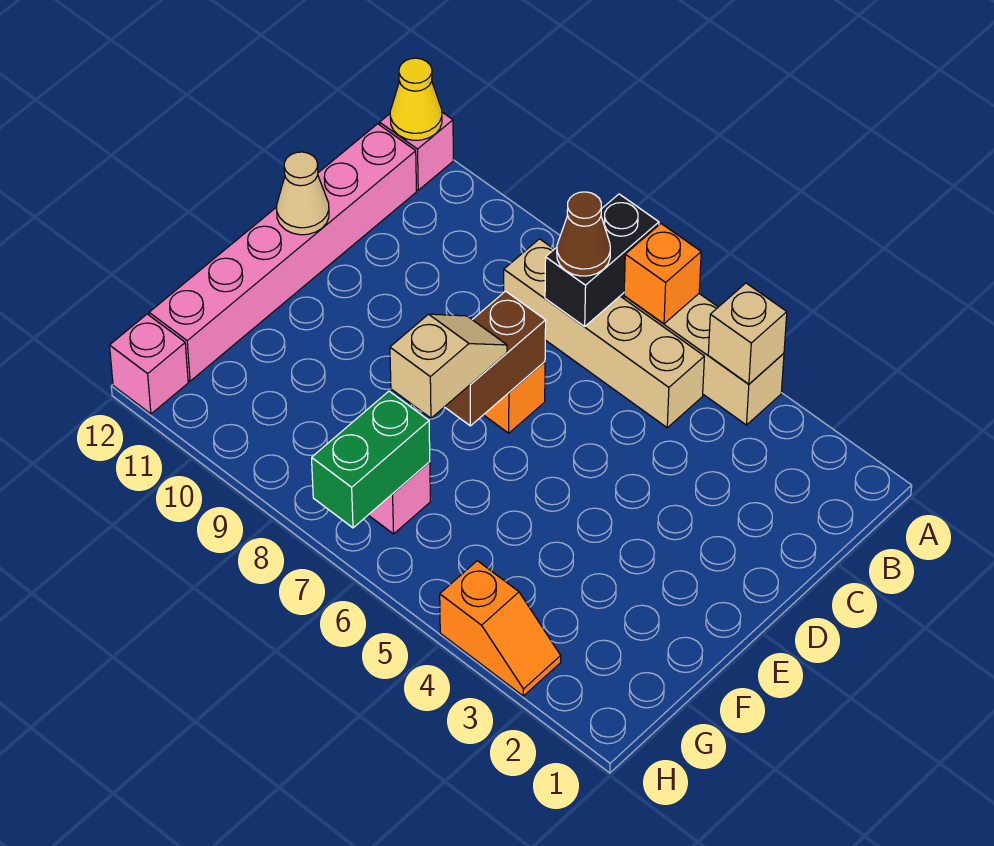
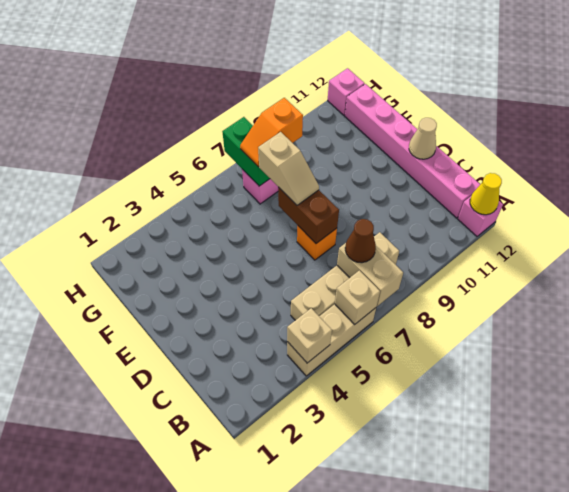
orange 1x1 brick [624,224,701,324] -> tan 1x1 brick [335,270,380,325]
black 1x2 brick [545,194,659,327] -> tan 1x2 brick [337,243,403,306]
orange 1x2 slope [440,561,561,696] -> orange 1x2 slope moved to [240,98,303,167]

